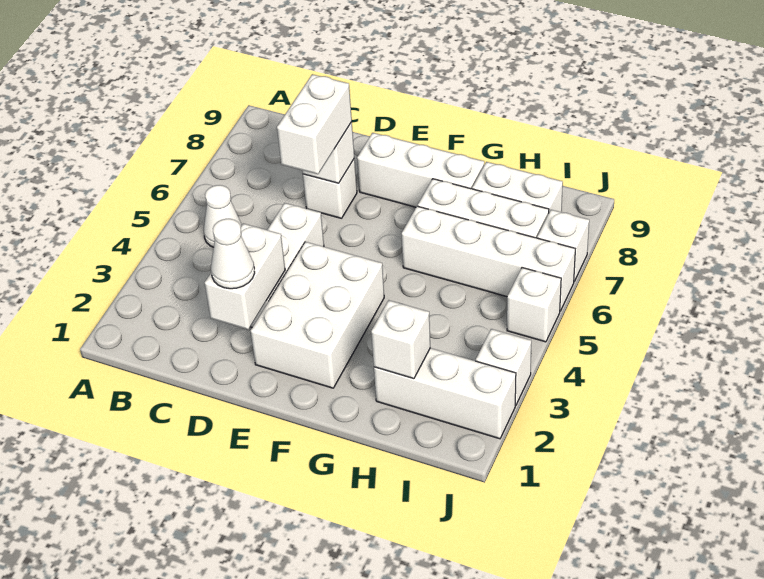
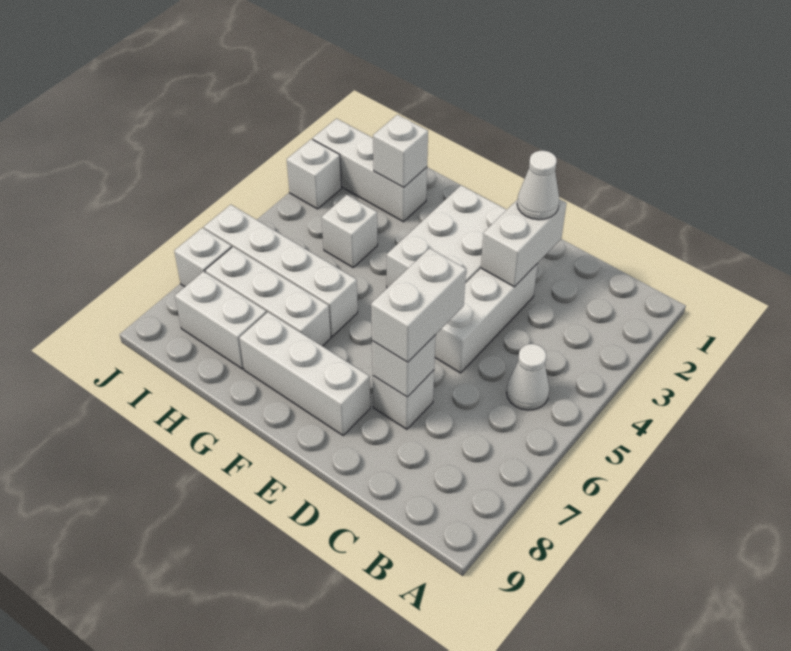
white 1x1 brick [507,268,561,342] -> white 1x1 brick moved to [322,195,378,267]

